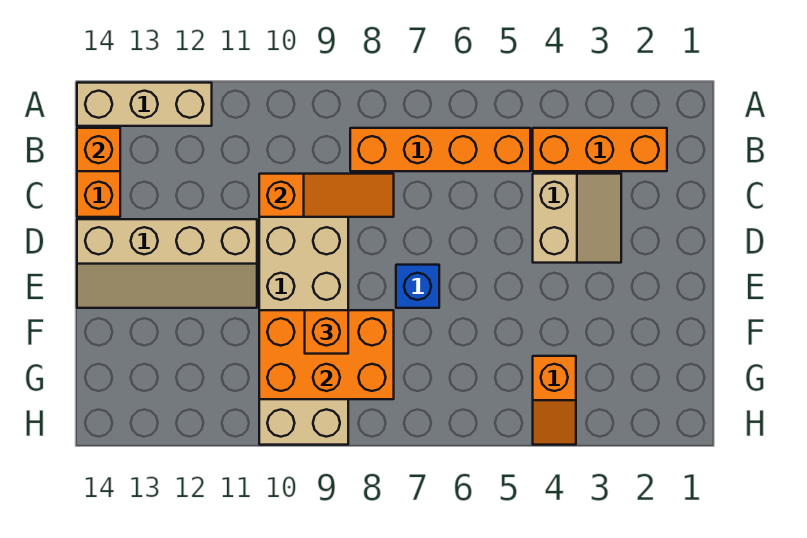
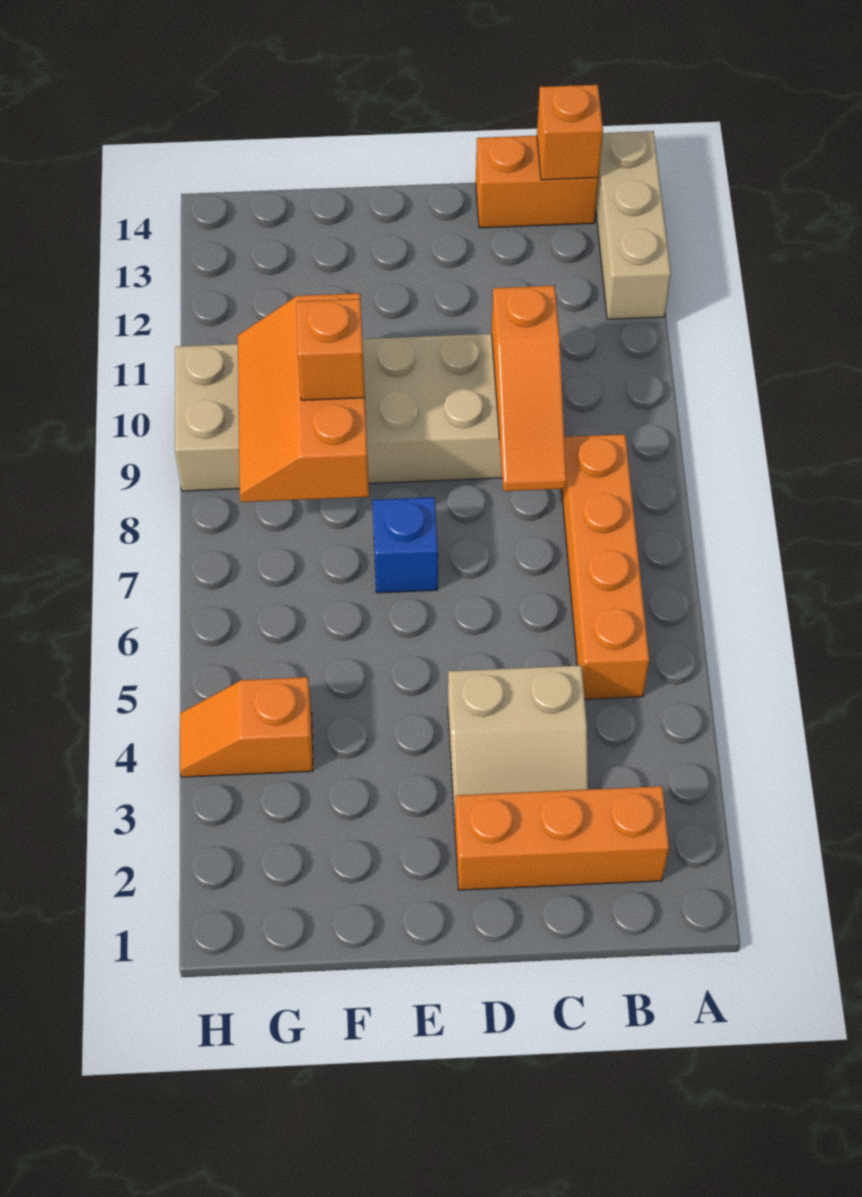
orange 1x3 brick [533,128,667,171] -> orange 1x3 brick turned to [455,786,669,890]
tan 2x4 slope [77,219,257,308] -> none
orange 2x3 brick [259,310,394,399] -> orange 2x3 slope [238,293,369,502]

